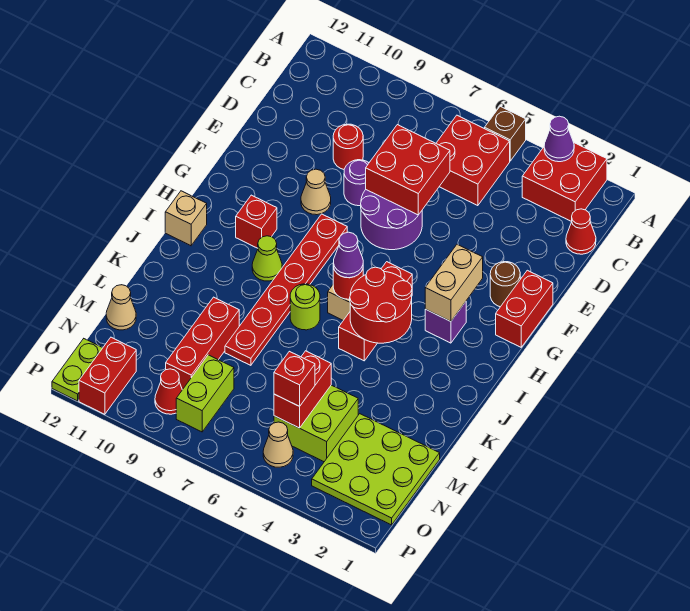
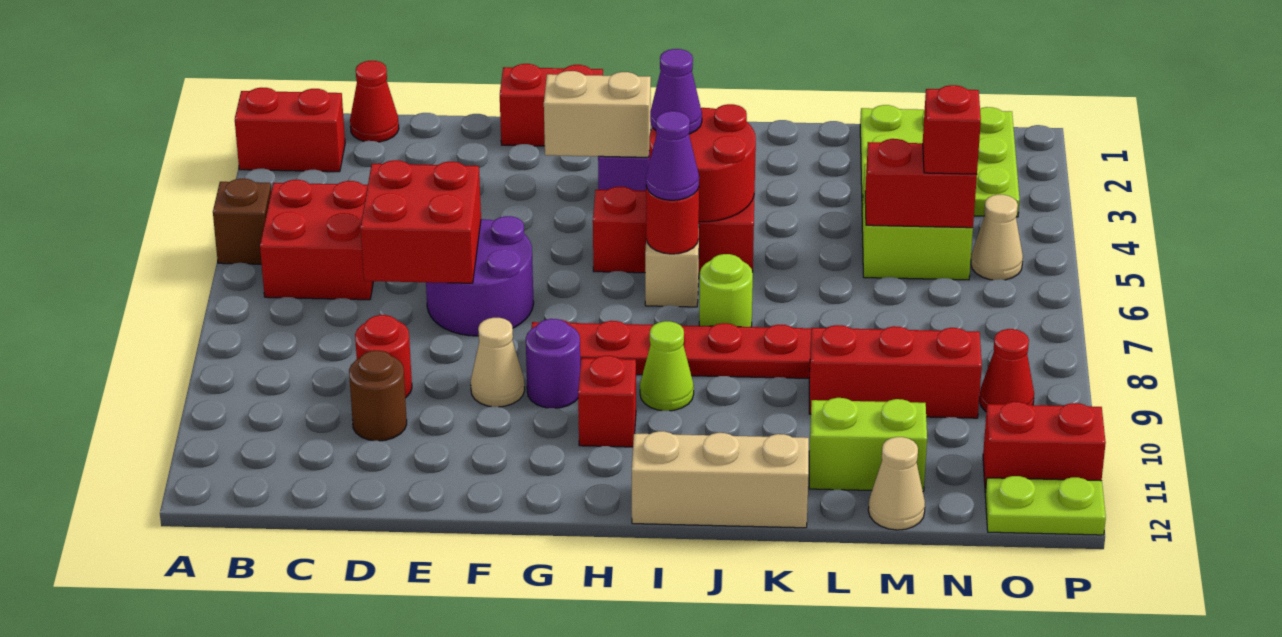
red 2x2 brick [522,143,607,222] -> red 1x2 brick [235,88,345,172]
purple 1x1 cone [544,116,574,162] -> purple 1x1 cone moved to [650,49,702,134]
purple 1x1 round brick [344,160,369,206] -> purple 1x1 round brick moved to [526,319,580,408]
brown 1x1 round brick [490,262,520,307] -> brown 1x1 round brick moved to [349,350,407,441]
tan 1x1 brick [165,191,207,246] -> tan 1x3 brick [632,431,809,528]
lime 1x2 brick [176,355,234,432] -> lime 1x2 brick moved to [809,398,927,491]

